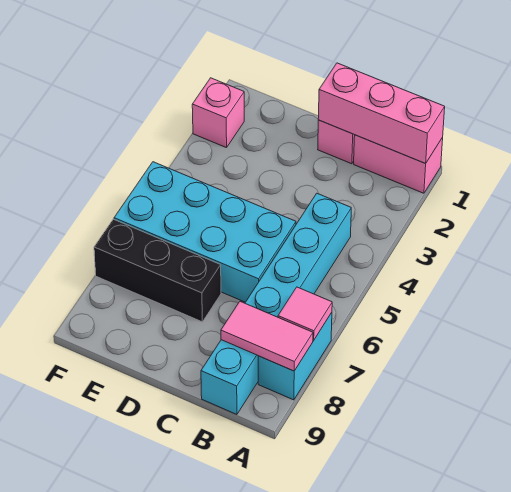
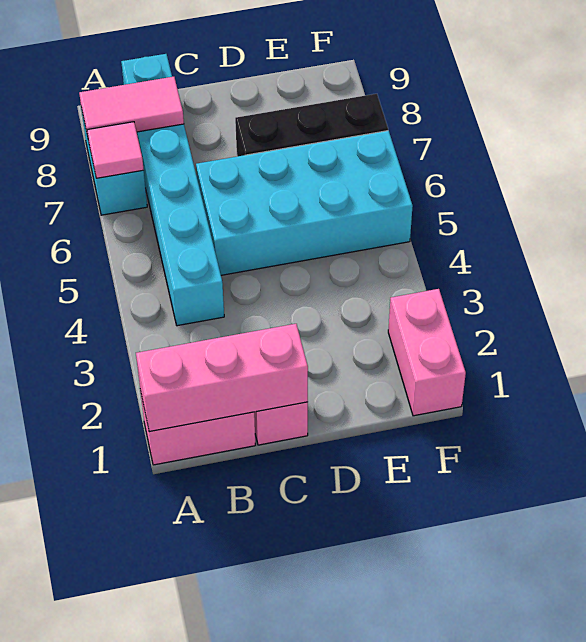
pink 1x1 brick [192,78,244,148] -> pink 1x2 brick [388,289,466,416]

